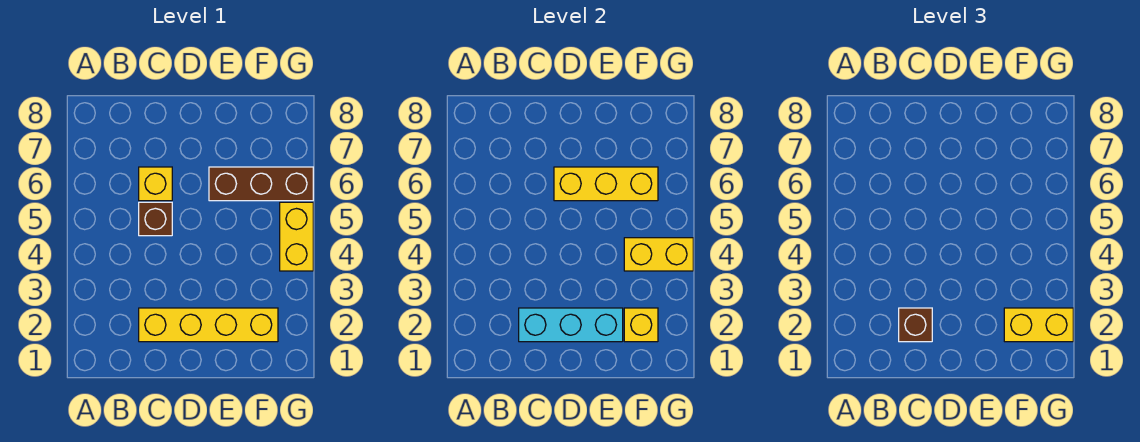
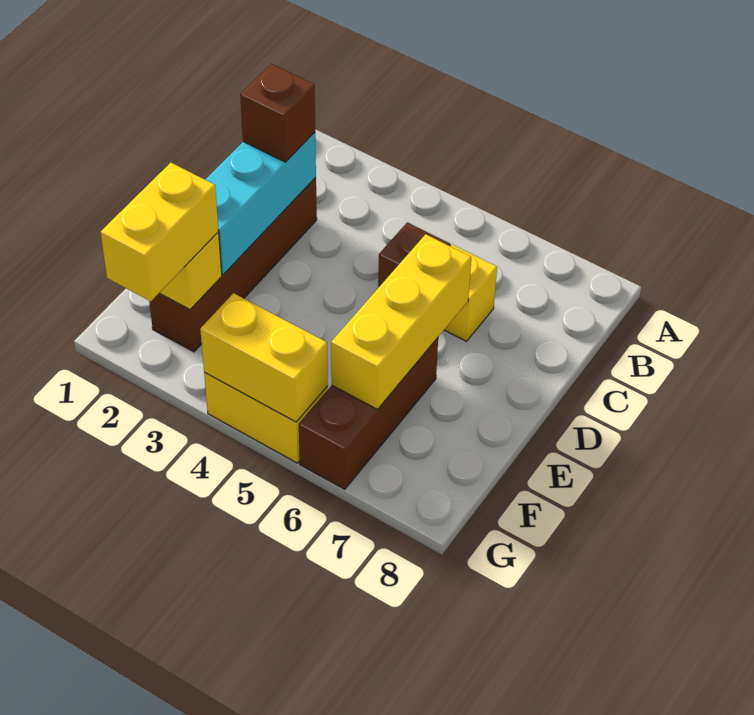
yellow 1x4 brick [139,308,278,342] -> brown 1x4 brick [149,177,317,352]
yellow 1x2 brick [624,238,693,271] -> yellow 1x2 brick turned to [200,293,328,422]

